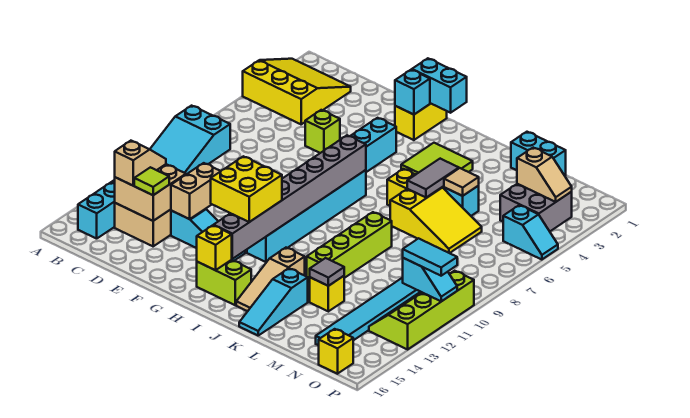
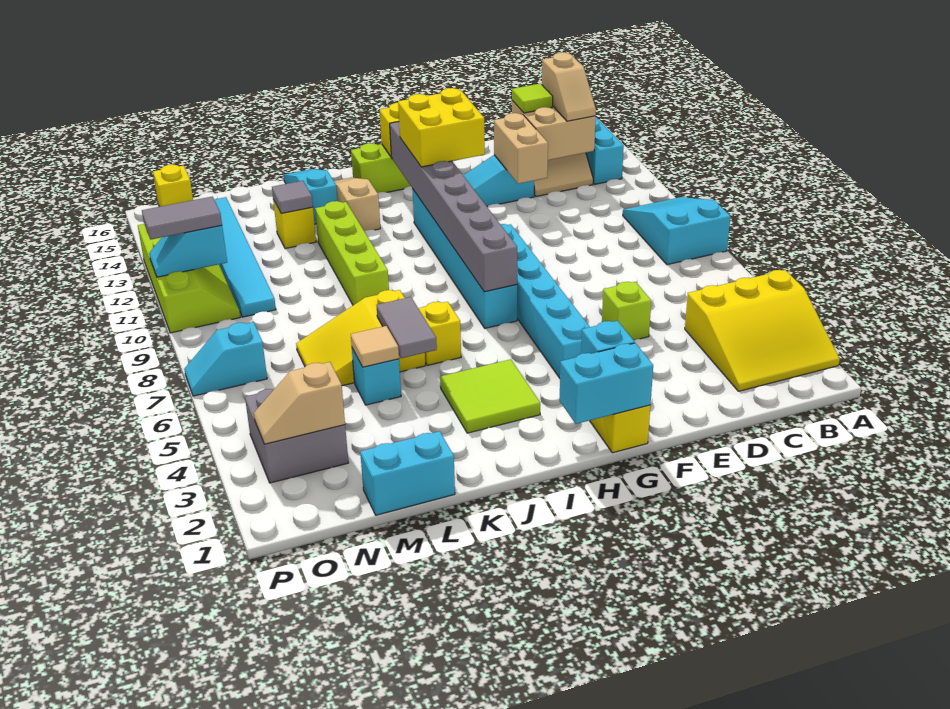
cyan 1x2 slope [503,205,558,260] -> cyan 1x2 slope moved to [184,322,267,396]
cyan 1x2 tile [403,238,457,276] -> grey 1x2 tile [142,197,222,240]

